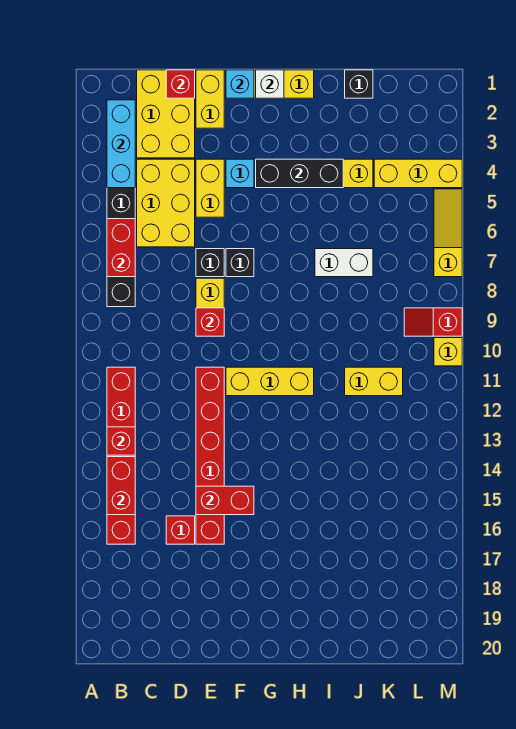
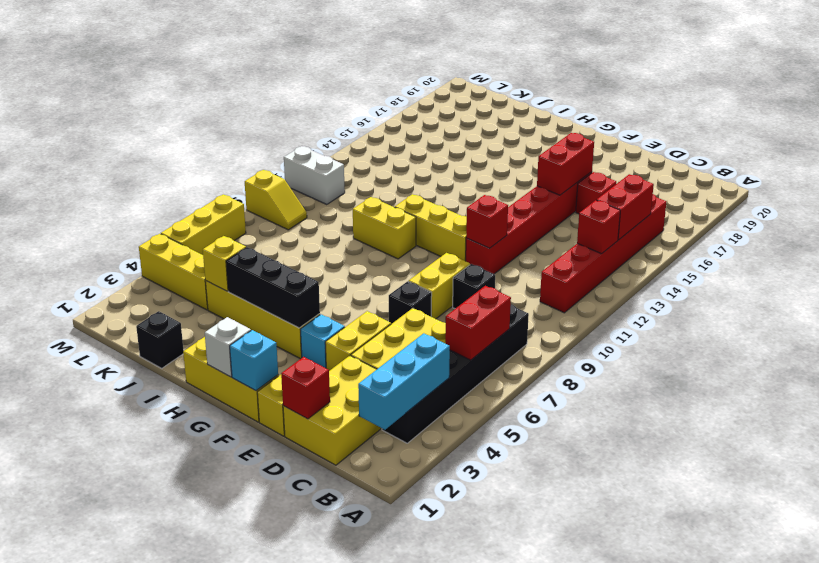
red 1x1 brick [196,308,224,336] -> red 1x1 brick moved to [466,195,508,248]
red 1x2 brick [196,486,254,515] -> red 1x2 brick turned to [537,133,594,195]
black 1x1 brick [226,249,254,277] -> black 1x1 brick moved to [453,264,495,309]
white 1x2 brick [315,249,373,277] -> white 1x2 brick moved to [284,146,345,205]
yellow 1x2 brick [345,367,403,396] -> yellow 1x2 brick moved to [353,197,416,259]
red 1x2 slope [404,308,462,336] -> yellow 1x2 slope [245,170,307,230]
yellow 1x3 slope [434,189,462,277] -> yellow 1x3 brick [161,194,246,255]
yellow 1x1 brick [434,338,462,366] -> yellow 1x1 brick moved to [203,236,246,291]

